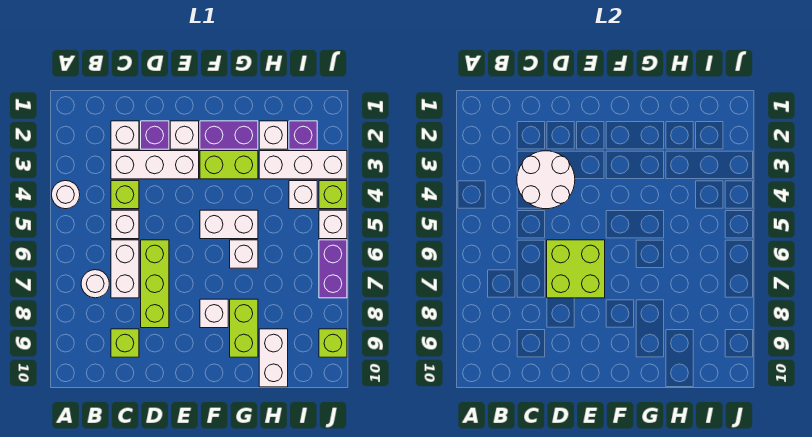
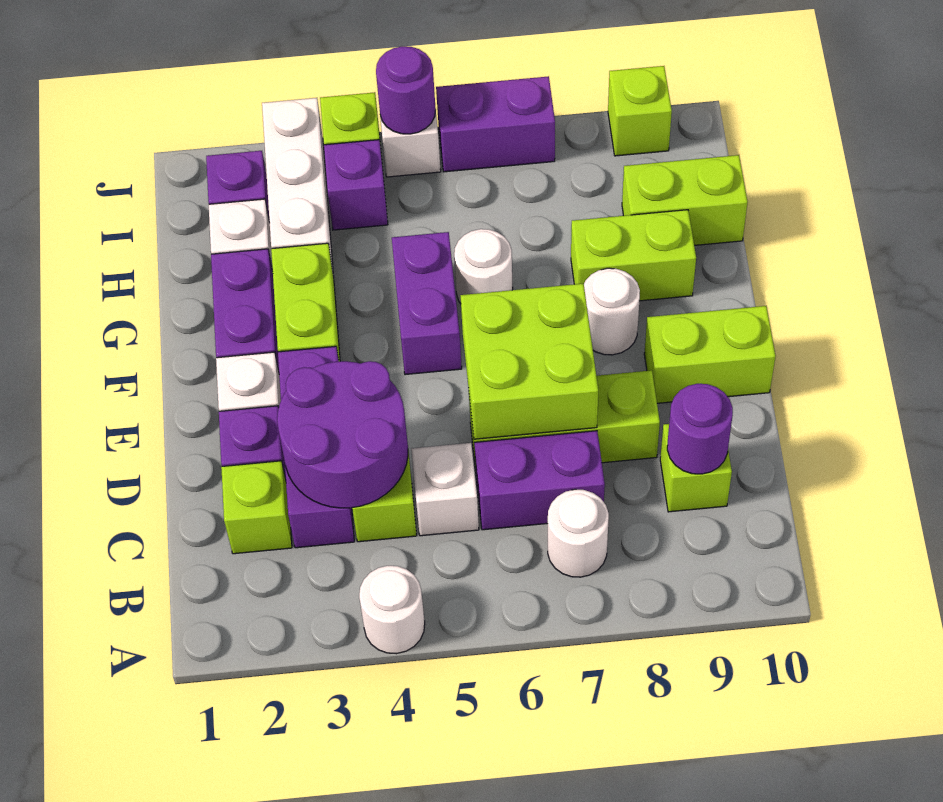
white 1x1 brick [111,121,139,149] -> lime 1x1 brick [221,461,292,554]
white 1x3 brick [111,151,199,179] -> purple 1x3 brick [278,346,354,548]
white 2x2 round brick [517,151,575,209] -> purple 2x2 round brick [277,361,408,508]
white 1x2 brick [111,240,139,298] -> purple 1x2 brick [474,431,605,530]
none -> purple 1x1 round brick [667,384,733,474]
none -> lime 1x2 brick [644,306,776,403]
white 1x2 brick [200,210,258,239] -> purple 1x2 brick [392,232,462,375]
white 1x1 brick [200,299,228,328] -> white 1x1 round brick [584,268,640,355]
white 1x1 brick [230,240,258,268] -> white 1x1 round brick [454,229,513,304]
white 1x2 brick [259,329,288,387] -> lime 1x2 brick [622,155,748,245]
white 1x1 brick [289,181,317,209] -> purple 1x1 brick [324,140,388,230]
none -> purple 1x1 round brick [376,46,436,134]

